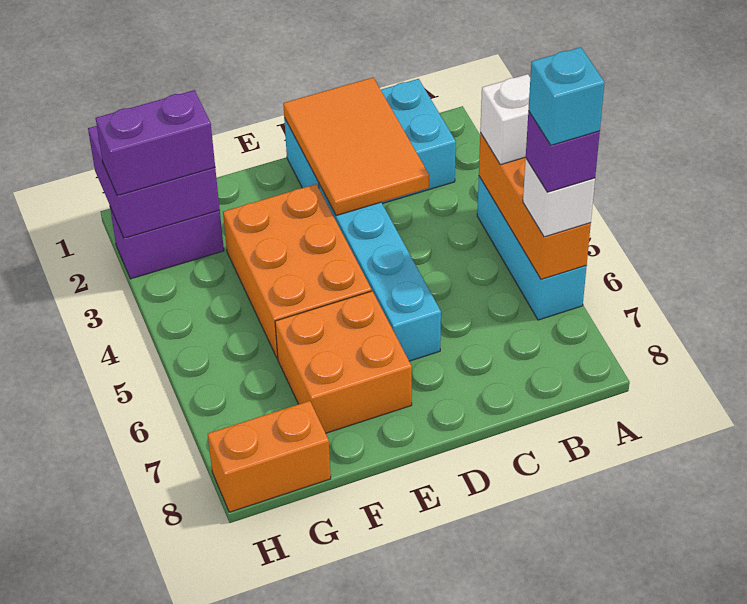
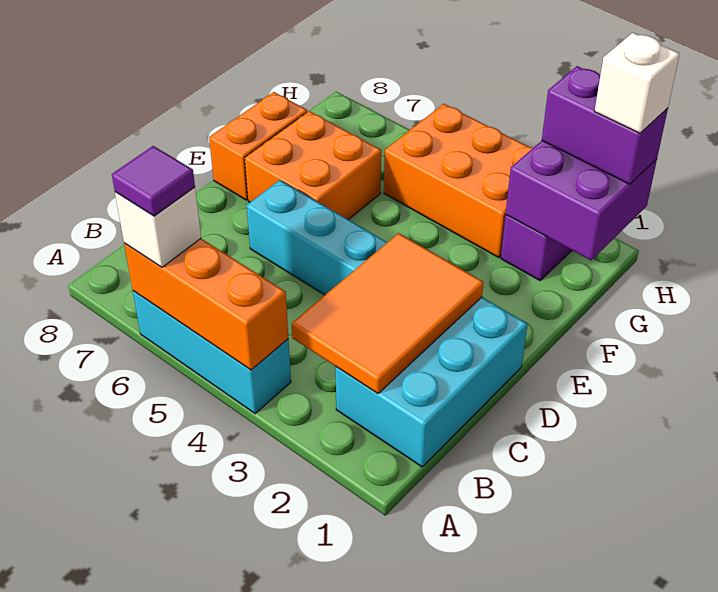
white 1x1 brick [480,74,530,165] -> white 1x1 brick moved to [594,33,680,133]
purple 1x1 brick [526,111,600,192] -> purple 1x1 tile [112,146,195,216]
cyan 1x1 brick [529,47,605,145] -> none
orange 2x3 tile [283,78,429,216] -> orange 2x3 tile turned to [292,233,484,393]
orange 2x3 brick [223,184,372,359] -> orange 2x3 brick moved to [384,104,533,257]
purple 1x2 brick [96,90,215,196] -> purple 1x2 brick turned to [542,66,668,184]
orange 1x2 brick [208,401,331,512] -> orange 1x2 brick moved to [209,92,307,200]

